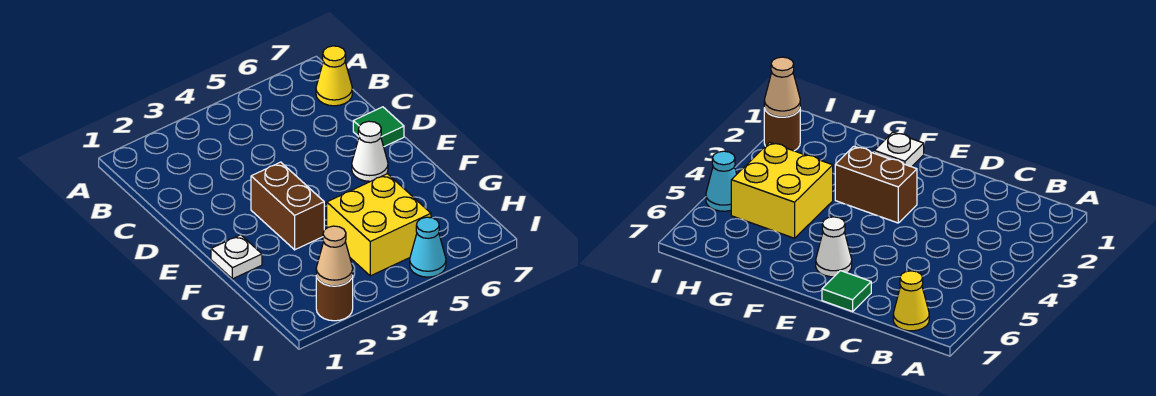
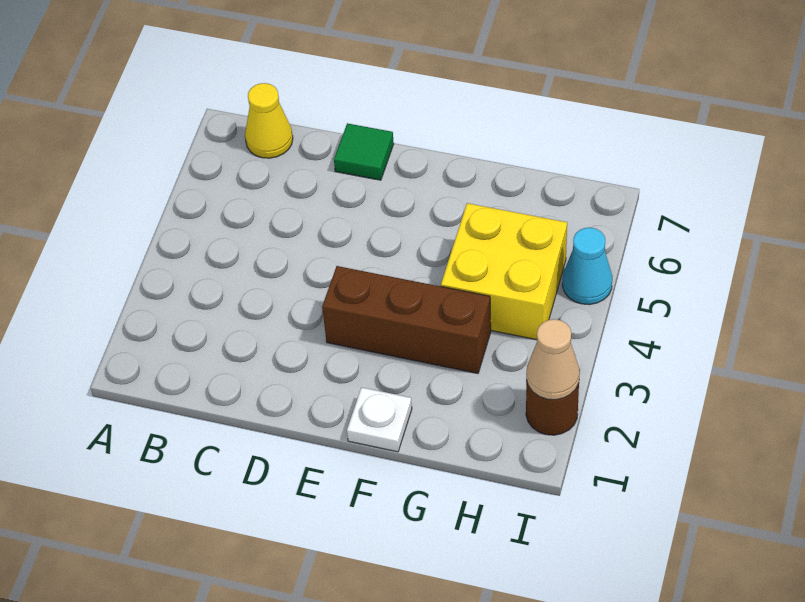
brown 1x2 brick [251,162,324,250] -> brown 1x3 brick [322,266,491,373]
white 1x1 cone [352,121,388,181] -> none

